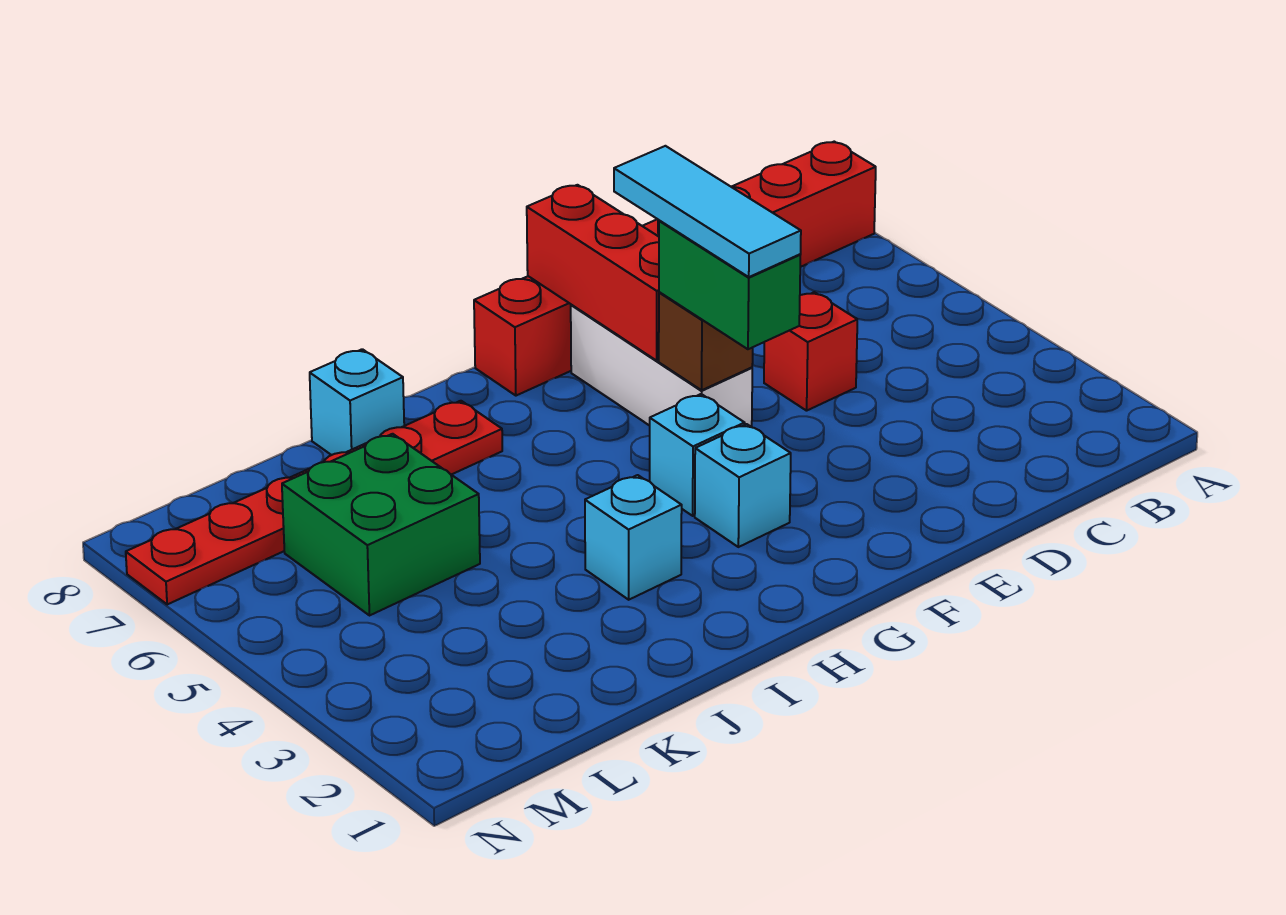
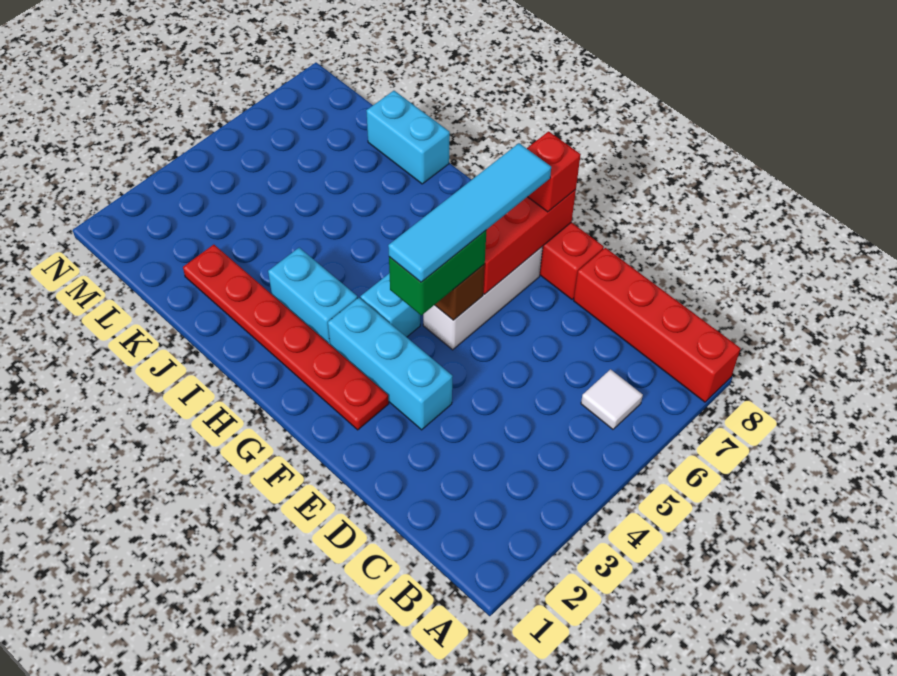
none -> white 1x1 tile [581,369,643,429]
red 1x1 brick [764,292,857,411] -> red 1x1 brick moved to [527,131,581,212]
cyan 1x3 tile [614,146,801,277] -> cyan 1x4 tile [388,143,551,282]
cyan 1x1 brick [695,424,791,547] -> cyan 1x3 brick [328,298,453,430]
cyan 1x1 brick [585,475,682,600] -> cyan 1x2 brick [268,248,358,344]
red 1x6 plate [126,401,502,605] -> red 1x6 plate moved to [183,245,389,430]
cyan 1x1 brick [310,349,404,455] -> cyan 1x2 brick [366,91,450,184]
green 2x2 brick [282,434,480,615] -> none

